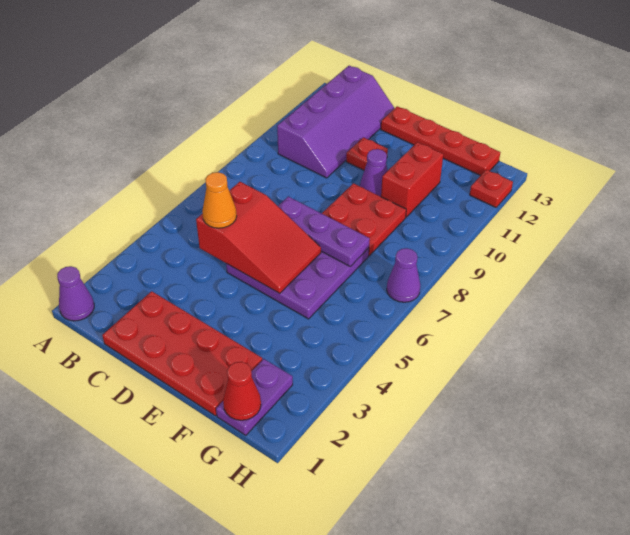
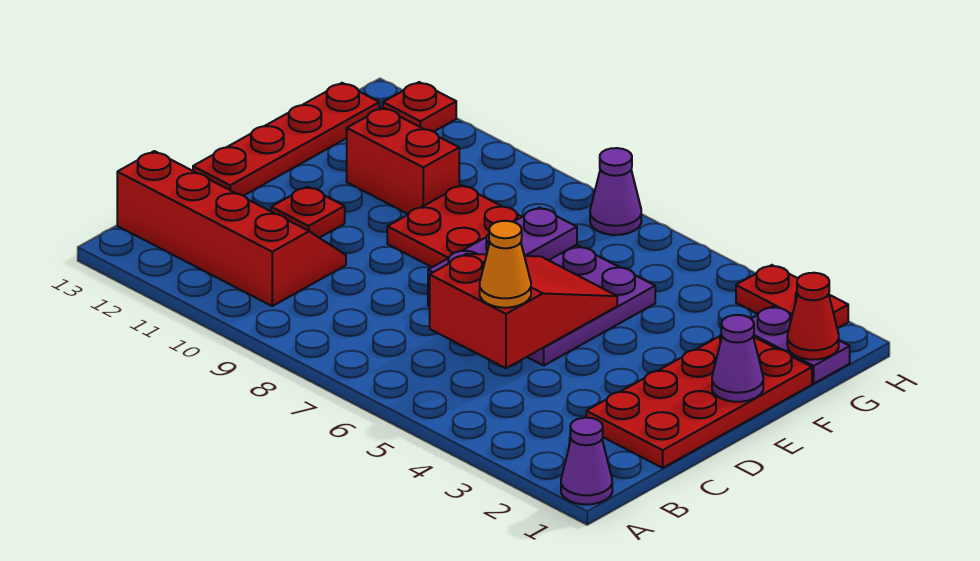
purple 2x4 slope [277,66,395,178] -> red 2x4 slope [117,151,346,306]
purple 1x1 cone [360,149,388,197] -> purple 1x1 cone moved to [712,315,763,402]
none -> red 1x2 plate [736,265,848,328]

